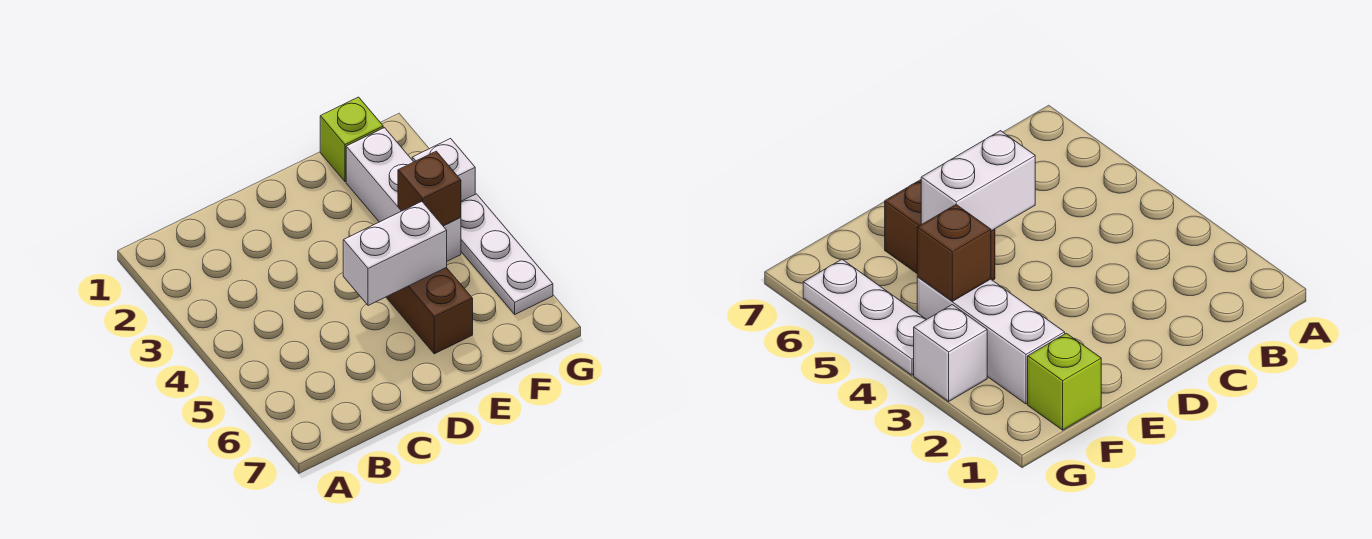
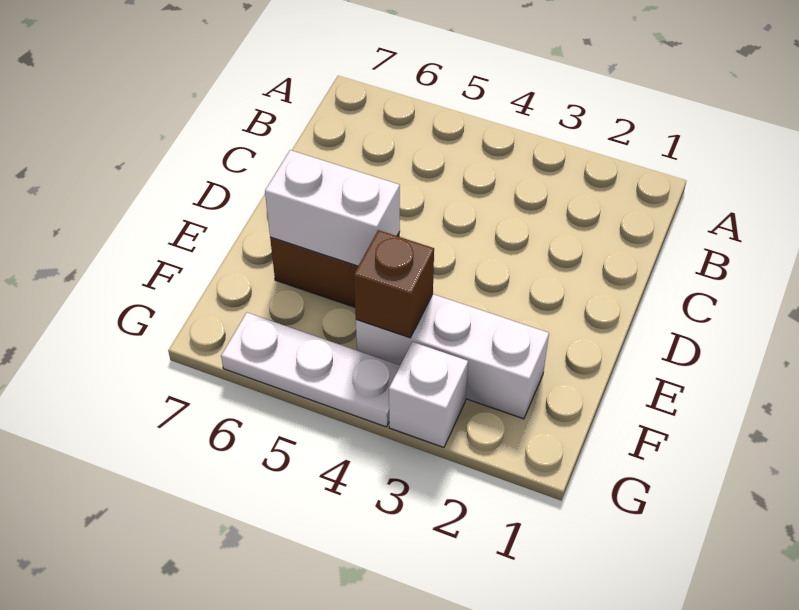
white 1x2 brick [343,202,447,306] -> white 1x2 brick turned to [265,150,400,266]
lime 1x1 brick [320,97,383,182] -> none

